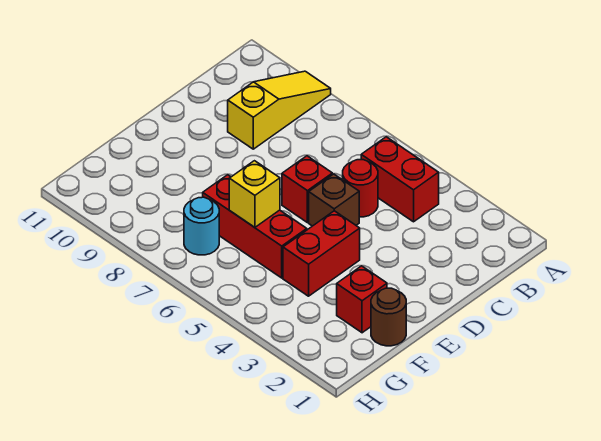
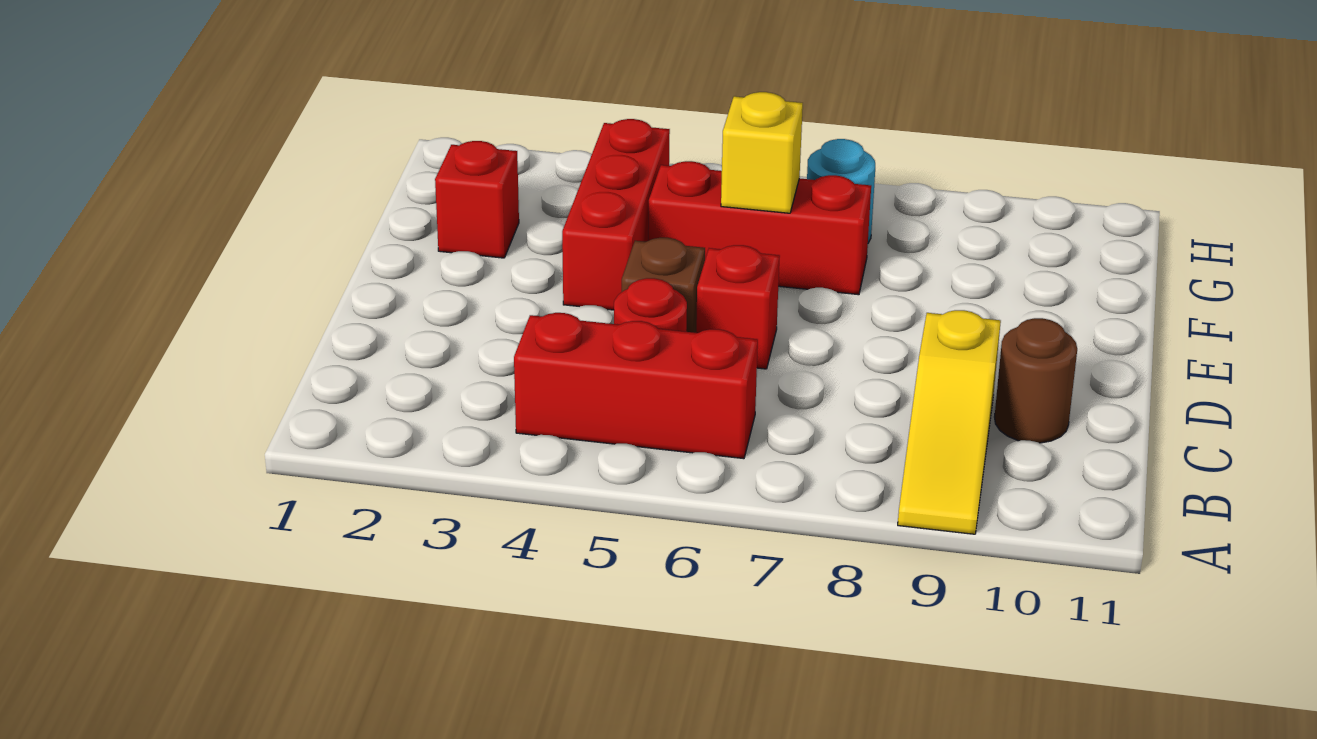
red 1x2 brick [361,137,439,222] -> red 1x3 brick [514,313,758,459]
red 1x2 brick [283,211,360,296] -> red 1x3 brick [562,119,670,310]
brown 1x1 round brick [371,288,406,346] -> brown 1x1 round brick moved to [995,318,1077,443]

